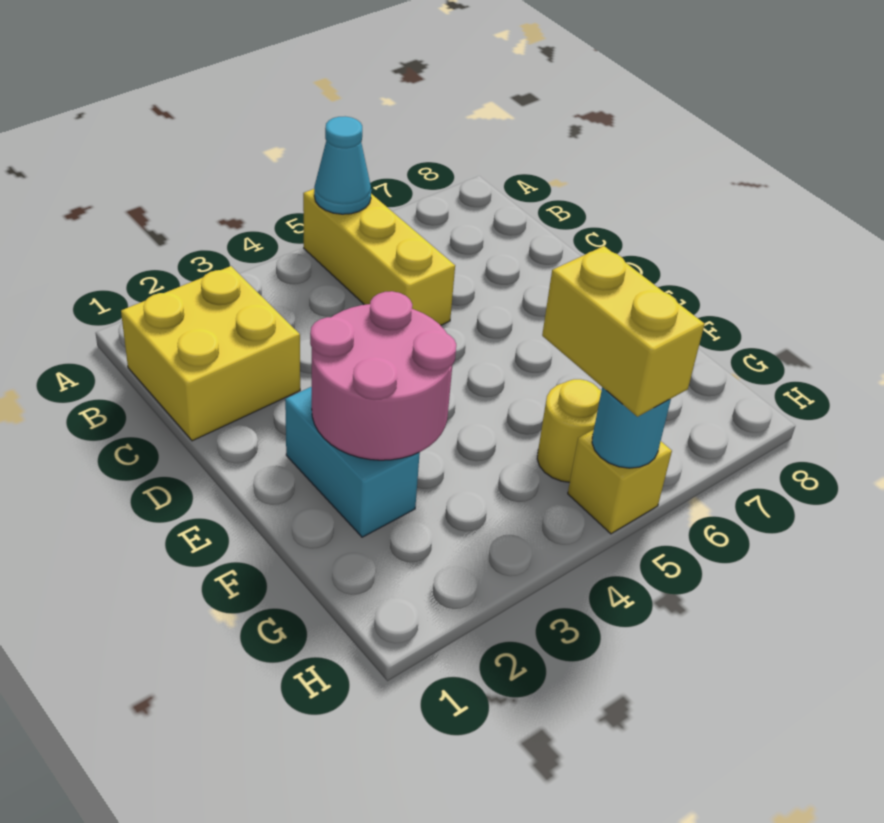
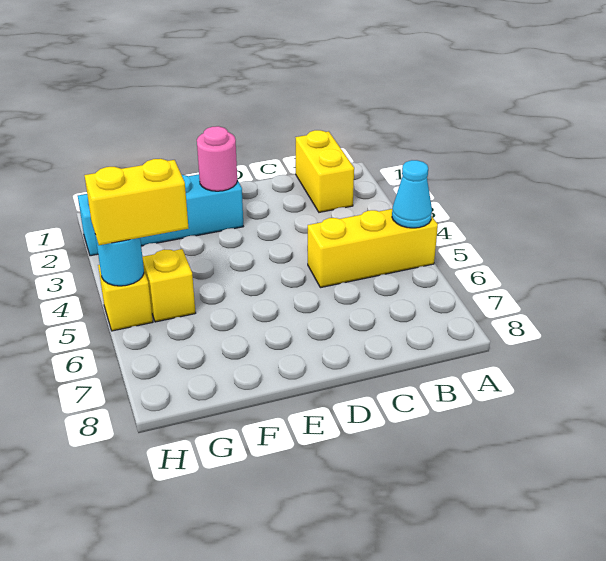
yellow 2x2 brick [121,266,300,441] -> yellow 1x2 brick [296,130,354,212]
cyan 1x2 brick [285,387,420,537] -> cyan 1x4 brick [78,174,243,256]
pink 2x2 round brick [310,291,456,460] -> pink 1x1 round brick [197,126,237,191]
yellow 1x1 round brick [537,379,601,482] -> yellow 1x1 brick [142,249,196,322]

